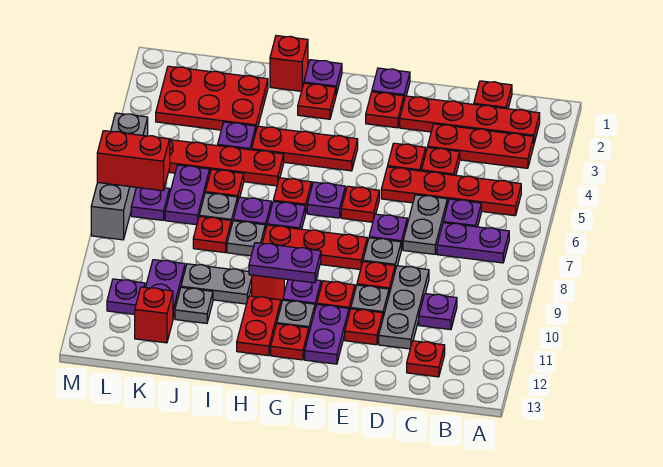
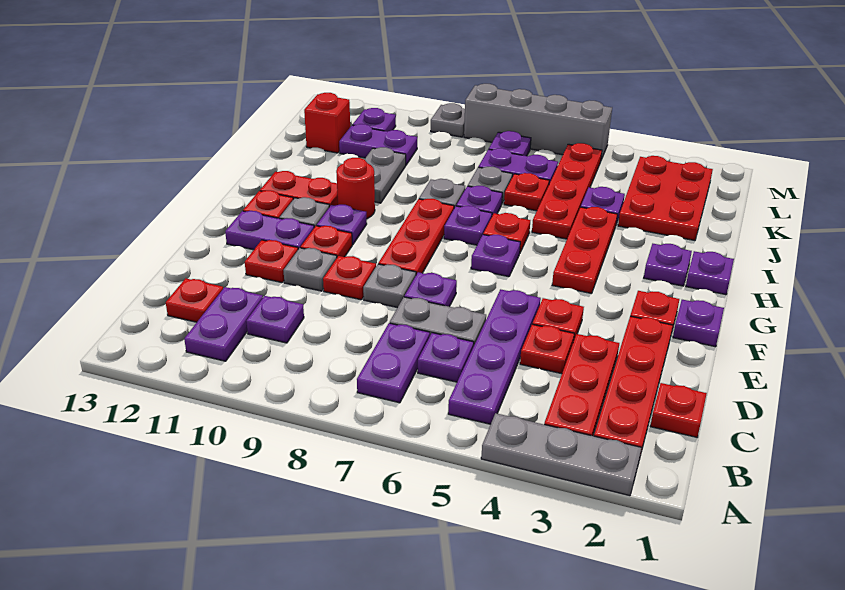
red 1x4 plate [381,167,521,216] -> purple 1x4 plate [448,289,541,424]
grey 1x3 plate [379,266,429,349] -> grey 1x3 plate moved to [481,413,642,496]
red 1x1 plate [341,186,379,222] -> none
purple 1x2 plate [249,243,321,283] -> purple 1x2 plate moved to [184,287,263,361]
red 1x1 plate [298,83,336,119] -> purple 1x1 plate [644,244,692,286]
red 1x1 brick [270,36,308,91] -> none
red 1x1 plate [193,217,231,253] -> none
grey 1x1 plate [175,287,213,323] -> grey 1x1 plate moved to [431,103,465,137]
red 1x2 brick [97,131,170,191] -> none

